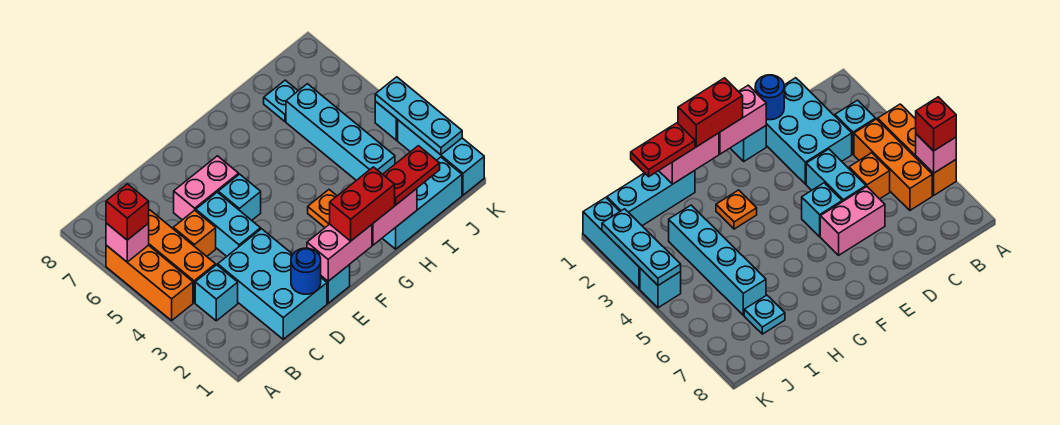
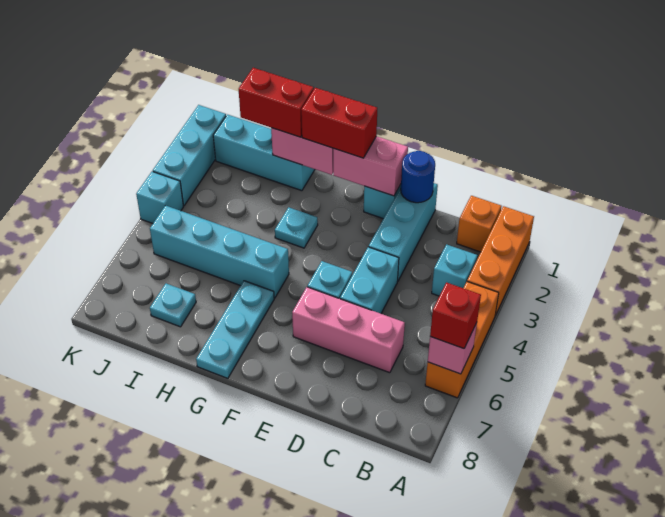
orange 1x3 brick [149,210,216,303] -> orange 1x3 brick moved to [467,206,534,316]
cyan 2x3 brick [218,229,327,339] -> cyan 1x3 brick [369,183,438,281]
orange 1x1 brick [173,210,216,256] -> orange 1x1 brick moved to [457,196,501,252]
pink 1x2 brick [174,156,239,220] -> pink 1x3 brick [292,287,405,373]
orange 1x1 plate [308,190,337,227] -> cyan 1x1 plate [275,207,318,248]
red 1x2 plate [383,146,440,205] -> red 1x2 brick [239,68,314,137]
cyan 1x4 brick [286,84,395,180] -> cyan 1x4 brick turned to [150,206,289,298]
cyan 1x3 plate [375,77,462,155] -> cyan 1x3 plate moved to [196,281,274,378]

